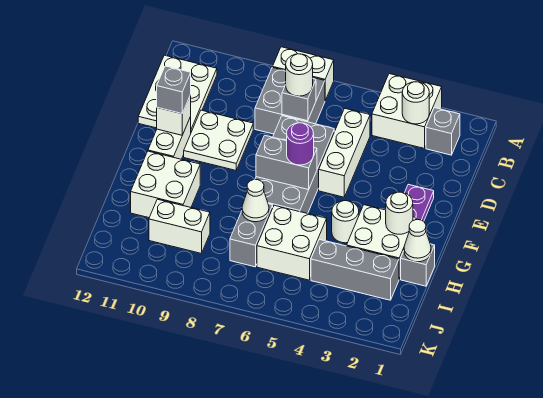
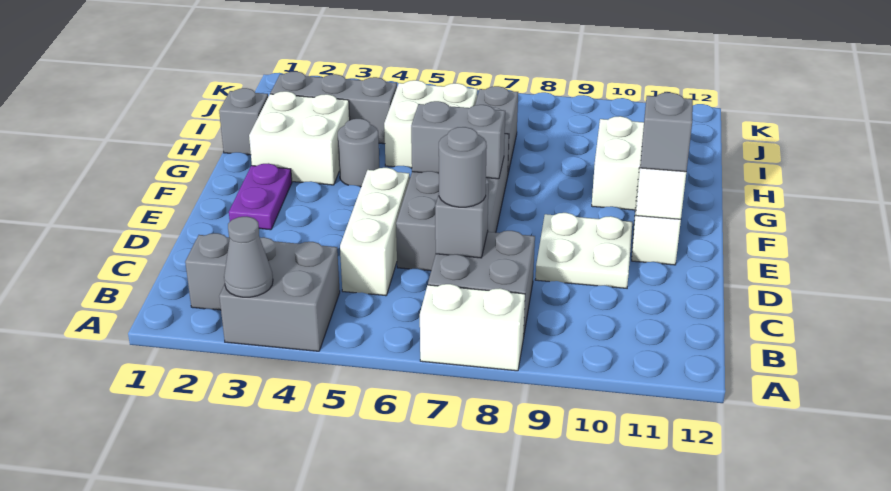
white 2x2 brick [372,74,442,148] -> grey 2x2 brick [219,237,340,351]
none -> grey 1x1 cone [224,217,273,297]
white 1x1 round brick [402,82,429,124] -> none
white 2x3 plate [138,55,217,132] -> none
white 1x1 round brick [286,54,313,96] -> grey 1x1 round brick [439,127,487,207]
purple 1x1 round brick [286,123,314,165] -> none
white 1x1 round brick [386,192,413,234] -> none
white 1x1 round brick [332,201,359,243] -> grey 1x1 round brick [338,119,379,187]
white 1x1 cone [404,220,431,262] -> none
white 1x1 cone [242,180,269,222] -> none
white 1x2 brick [149,199,210,253] -> none

